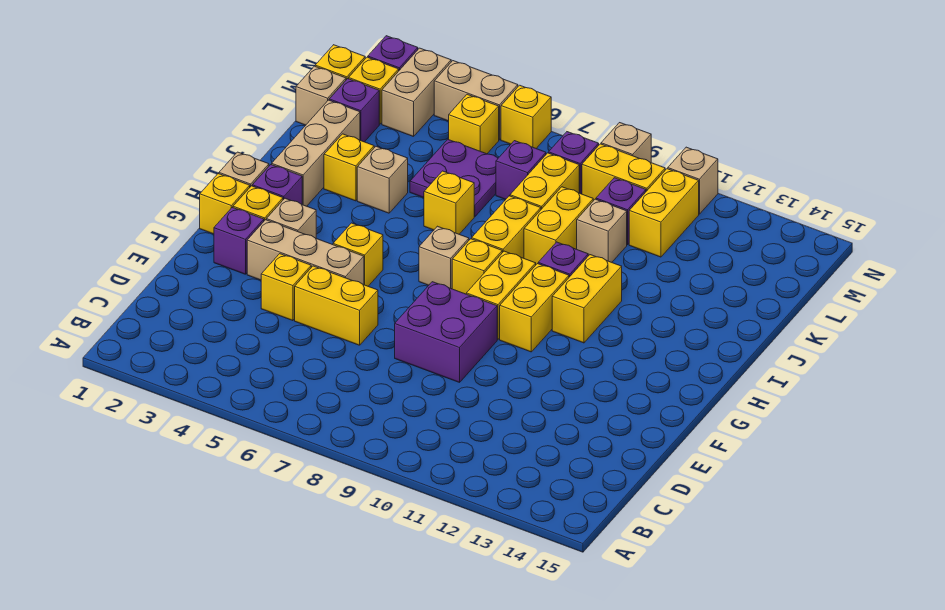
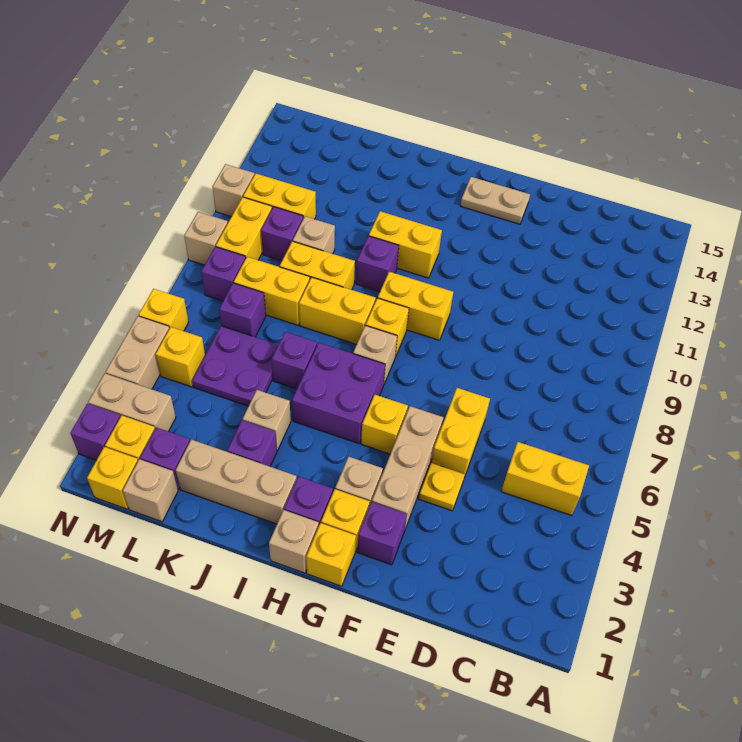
yellow 1x1 brick [261,254,311,321] -> yellow 1x1 plate [419,463,465,511]
purple 2x2 brick [395,282,497,382] -> purple 2x2 brick moved to [292,343,385,443]
none -> tan 1x2 plate [460,177,530,224]
yellow 1x2 brick [500,264,569,352] -> yellow 1x2 brick moved to [501,442,589,515]
yellow 1x1 brick [324,134,374,201] -> purple 1x1 brick [227,420,277,466]
yellow 1x1 brick [424,171,474,234] -> purple 1x1 brick [272,332,317,389]

